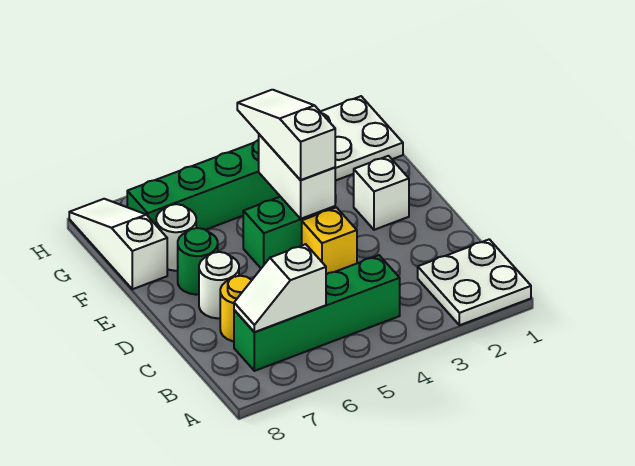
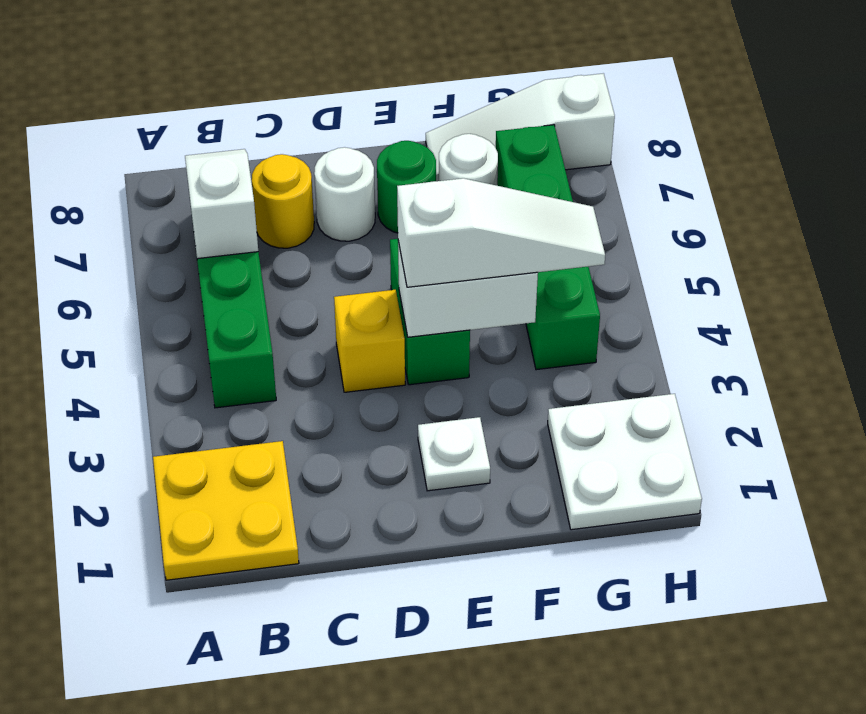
white 2x2 plate [418,239,531,325] -> yellow 2x2 plate [153,441,299,580]
white 1x1 brick [354,156,409,230] -> white 1x1 plate [418,417,490,491]
white 1x3 slope [69,199,167,289] -> white 1x3 slope turned to [426,73,615,181]

